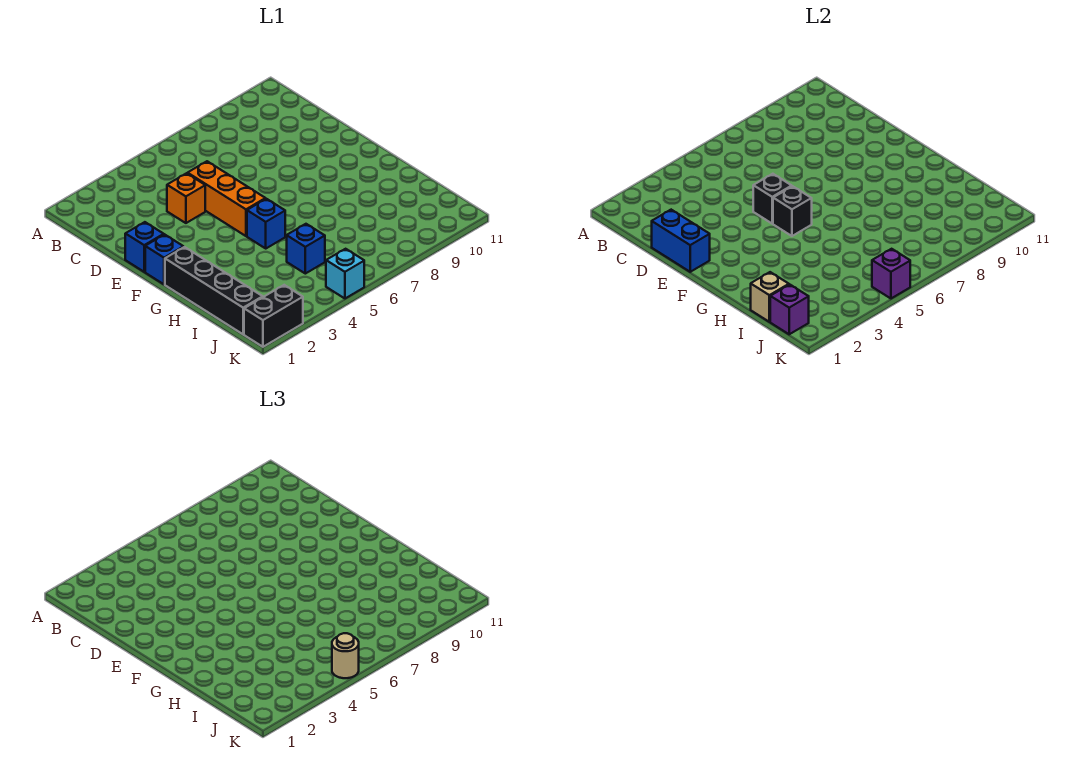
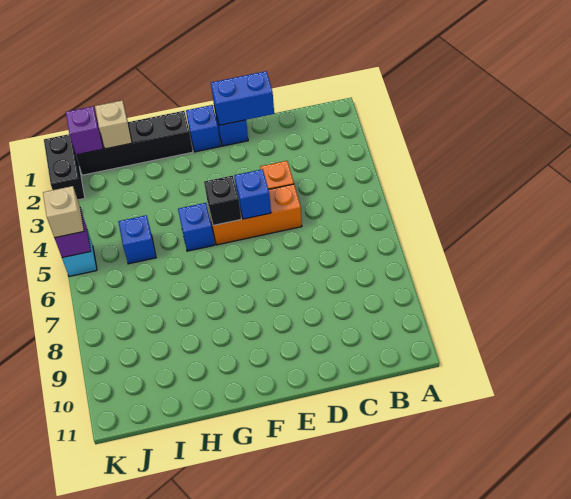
black 1x1 brick [753,174,792,223] -> blue 1x1 brick [234,169,271,219]
tan 1x1 round brick [332,633,359,678] -> tan 1x1 brick [43,186,84,238]

